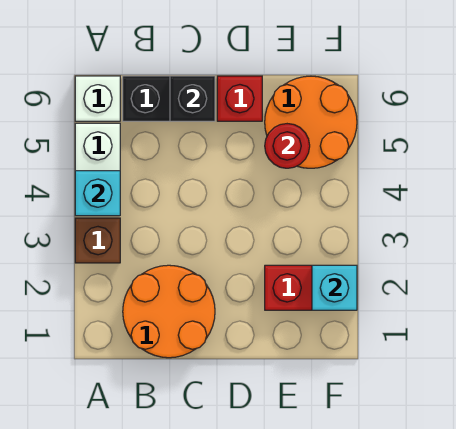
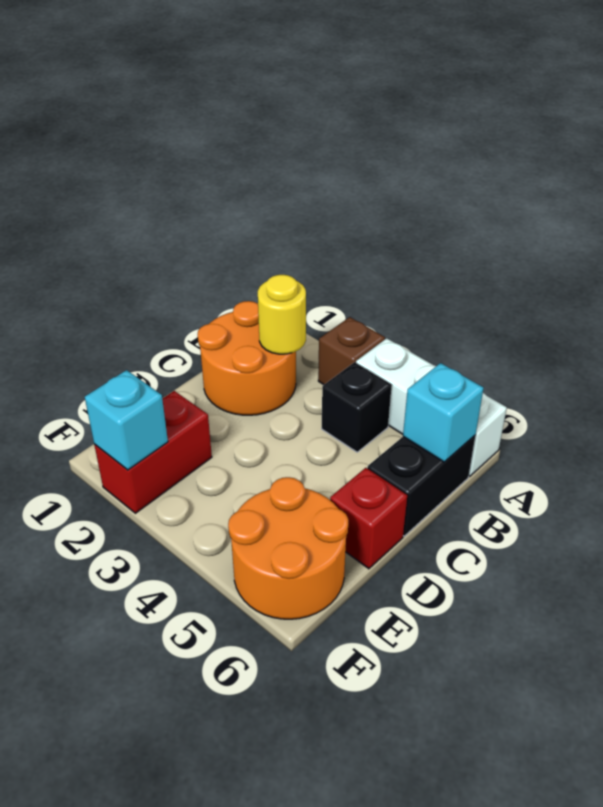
cyan 1x1 brick [75,171,120,216] -> cyan 1x1 brick moved to [403,363,484,462]
none -> yellow 1x1 round brick [258,275,306,354]
black 1x1 brick [170,76,215,121] -> black 1x1 brick moved to [322,362,392,452]
red 1x1 round brick [265,124,310,168] -> none

